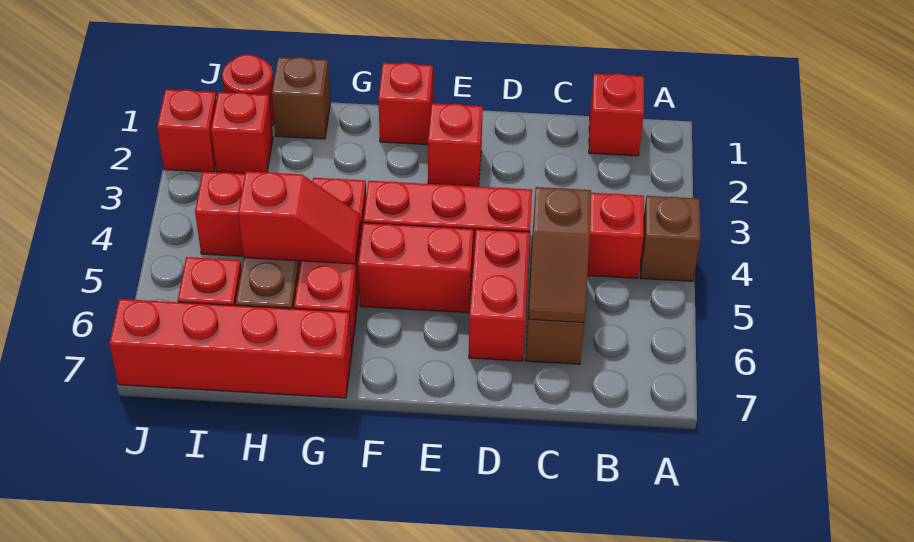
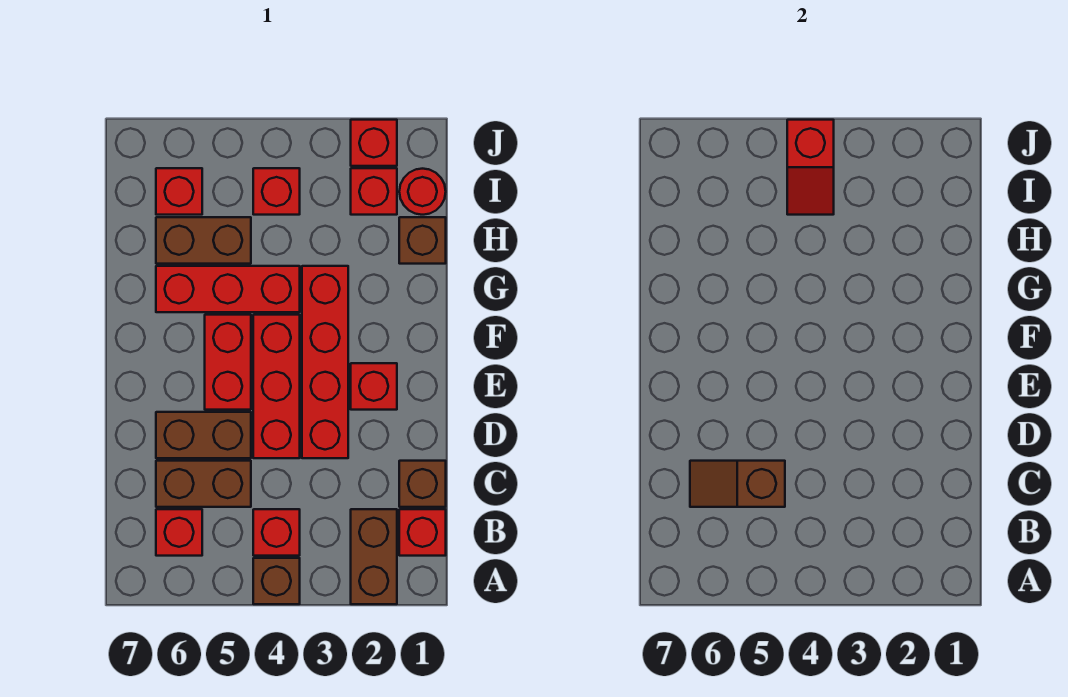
none -> brown 1x2 brick [351,509,397,604]
none -> brown 1x1 brick [399,461,446,507]
red 1x2 brick [469,229,530,361] -> brown 1x2 brick [156,412,251,458]
red 1x1 brick [378,63,433,145] -> red 1x1 brick moved to [156,509,202,556]
red 1x2 slope [238,171,360,264] -> red 1x2 slope moved to [787,120,834,215]
red 1x4 brick [109,299,352,398] -> red 1x4 brick moved to [302,266,348,458]

